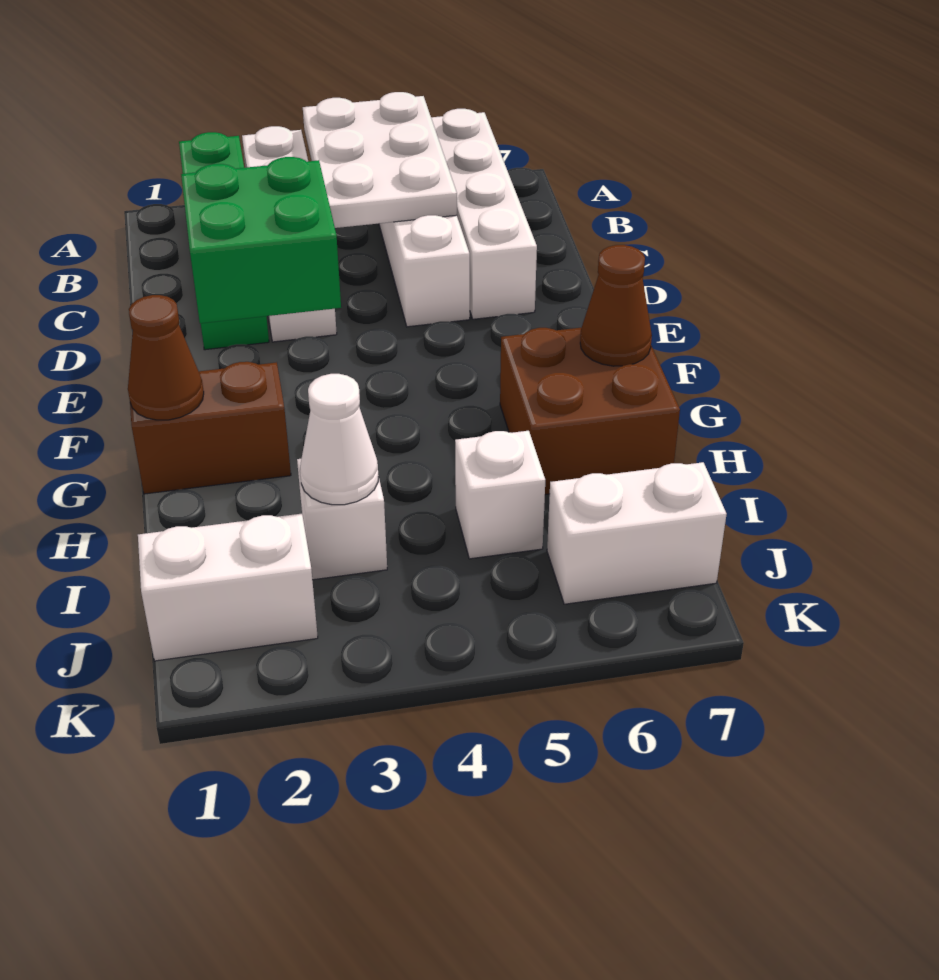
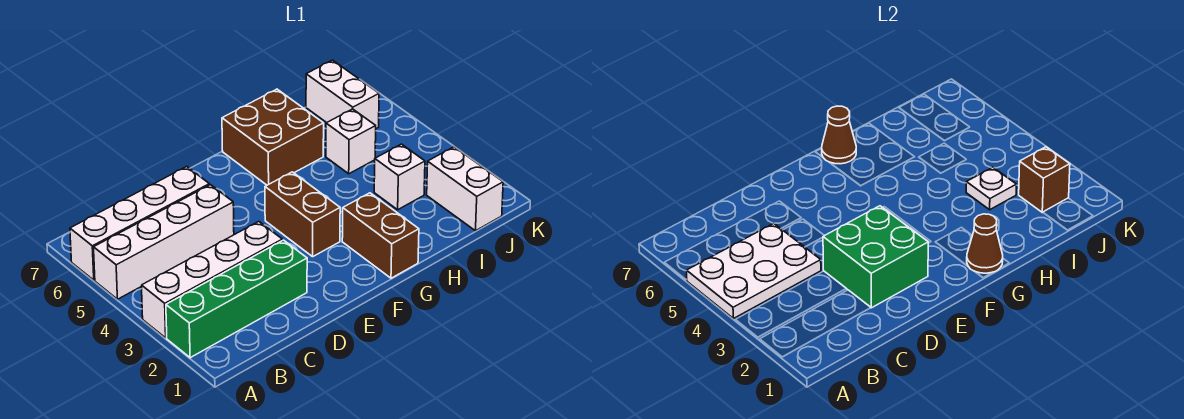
none -> brown 1x2 brick [265,172,340,257]
white 1x1 cone [300,374,378,505] -> white 1x1 plate [966,167,1016,210]
none -> brown 1x1 brick [1019,147,1070,212]

